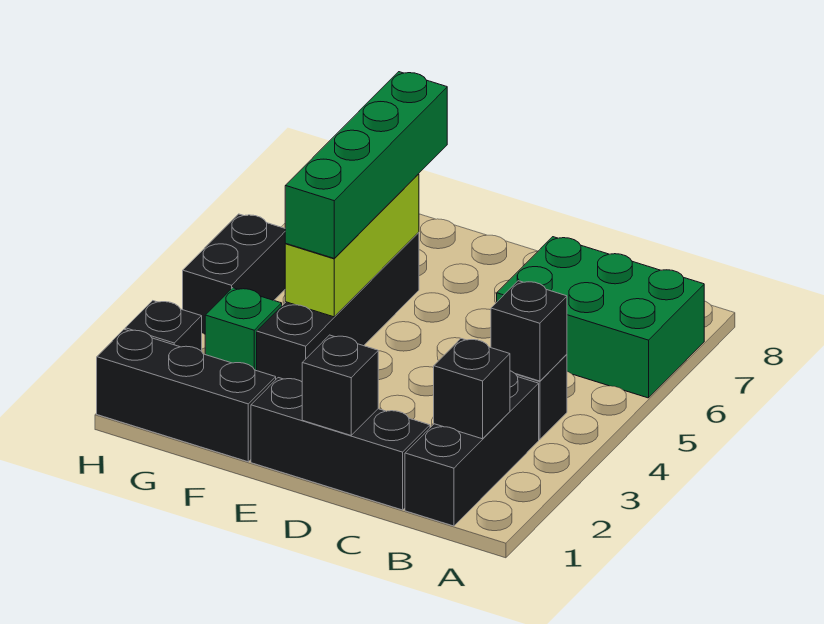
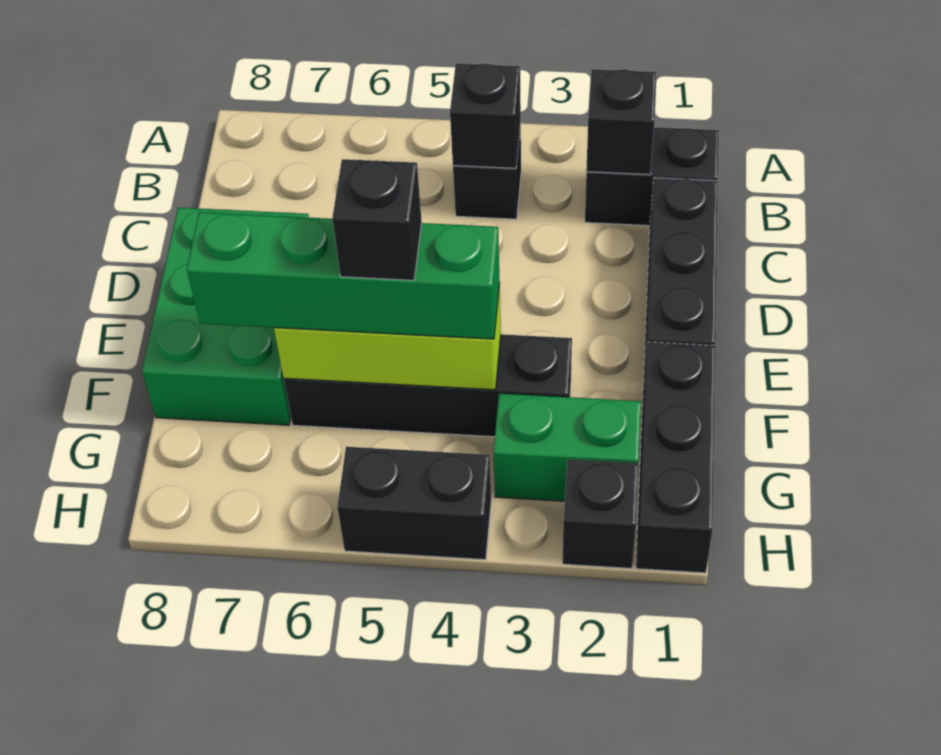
green 2x3 brick [497,237,704,398] -> green 2x3 brick moved to [142,208,309,425]
black 1x3 brick [405,371,539,526] -> black 1x2 brick [585,127,719,226]
black 1x1 brick [302,335,378,435] -> black 1x1 brick moved to [332,159,422,280]
green 1x1 brick [205,288,282,371] -> green 1x2 brick [494,394,641,501]

